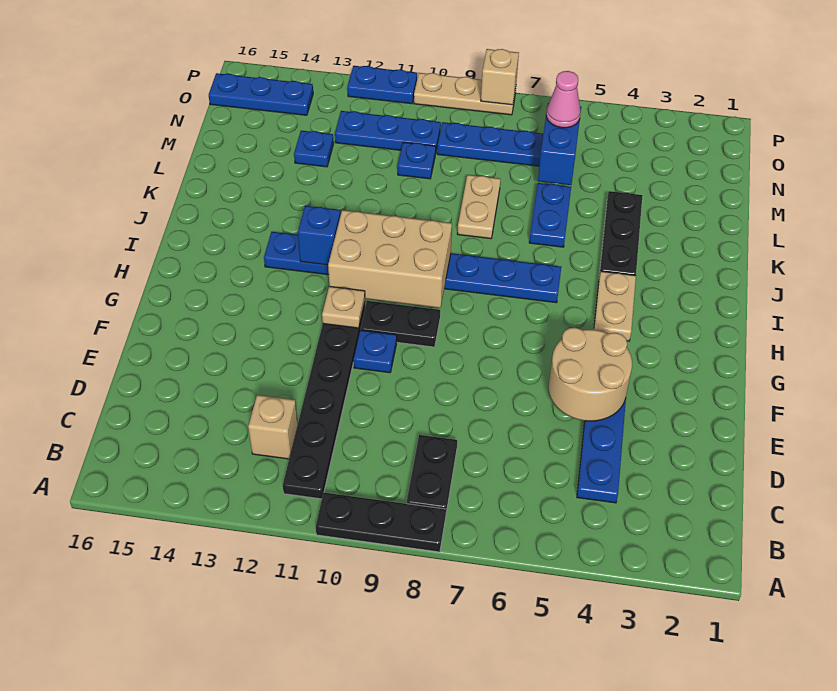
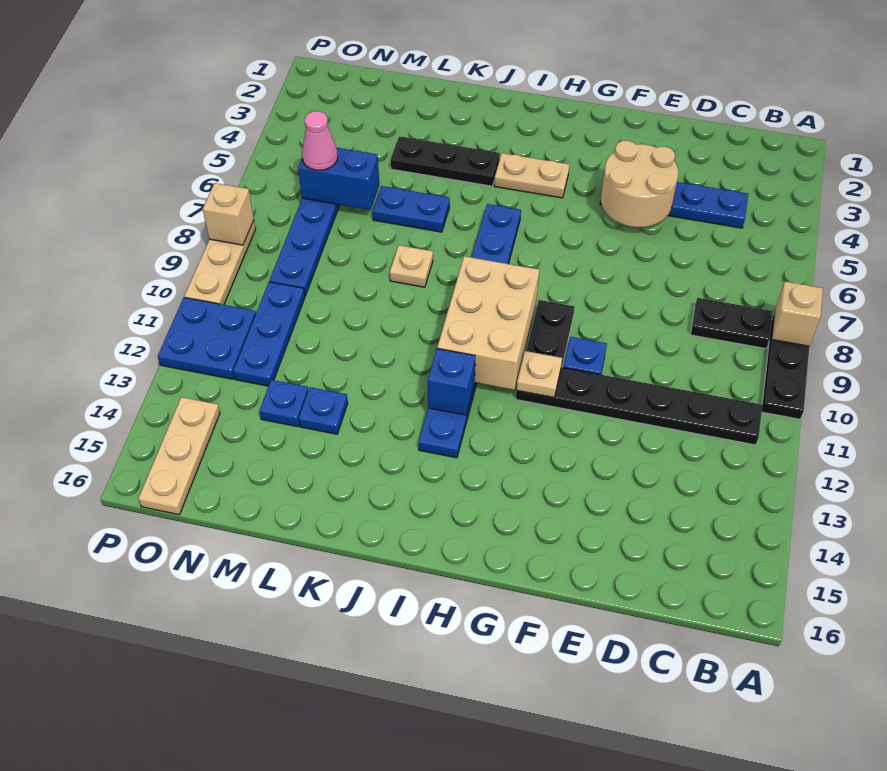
tan 1x1 brick [248,395,298,459] -> tan 1x1 brick moved to [772,282,823,346]
tan 1x2 plate [458,175,501,239] -> tan 1x1 plate [390,245,433,287]
blue 1x1 plate [398,142,436,179] -> blue 1x1 plate moved to [299,387,348,434]
blue 1x3 plate [209,73,313,115] -> tan 1x3 plate [138,397,220,515]
blue 1x2 plate [348,66,417,104] -> blue 2x2 plate [158,297,256,379]

